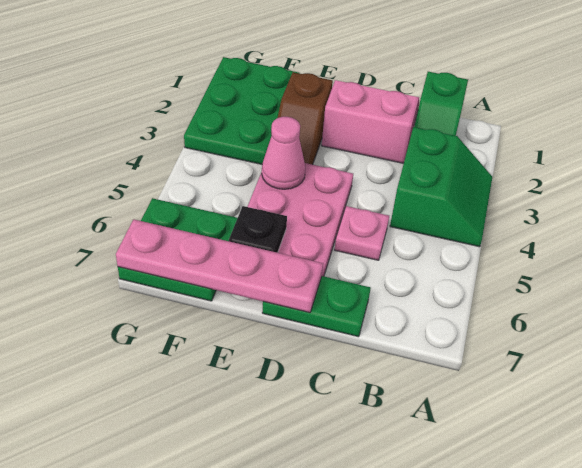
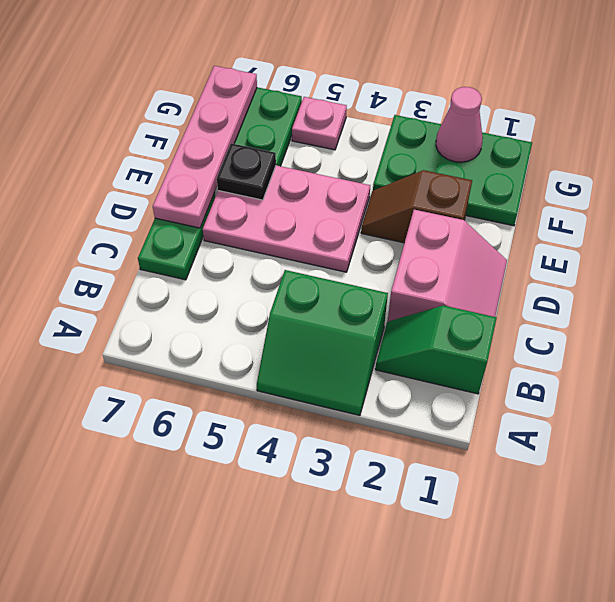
pink 1x1 plate [335,206,389,260] -> pink 1x1 plate moved to [292,97,347,150]
pink 1x1 cone [262,117,305,189] -> pink 1x1 cone moved to [436,87,483,162]

